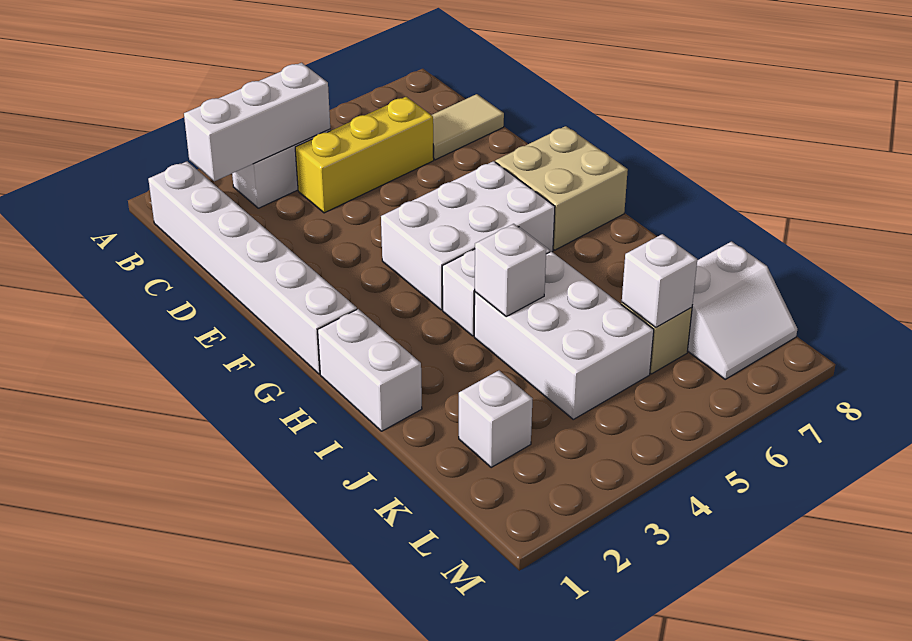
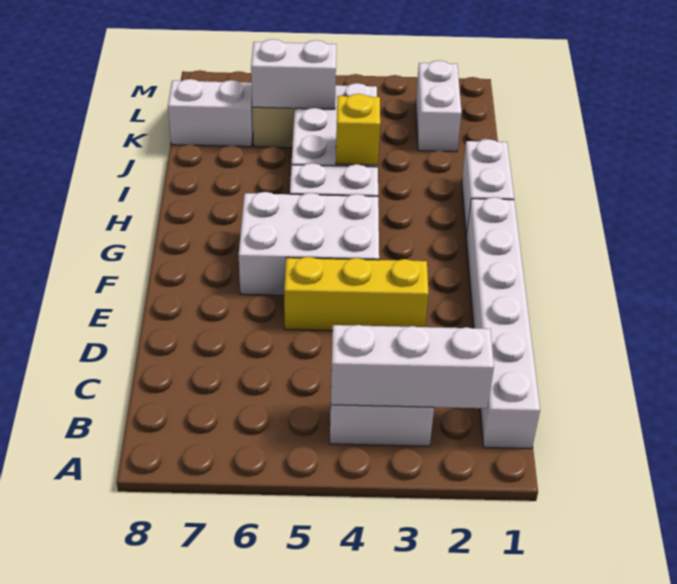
yellow 1x3 brick [295,97,434,213] -> yellow 1x3 brick moved to [284,257,429,331]
tan 1x2 tile [432,94,504,160] -> none
tan 2x2 brick [495,126,628,250] -> none
white 1x1 brick [475,224,546,316] -> yellow 1x1 brick [336,94,380,165]
white 1x1 brick [459,371,533,468] -> white 1x2 brick [416,61,462,152]
white 1x1 brick [622,234,697,328] -> white 1x2 brick [251,39,336,109]

